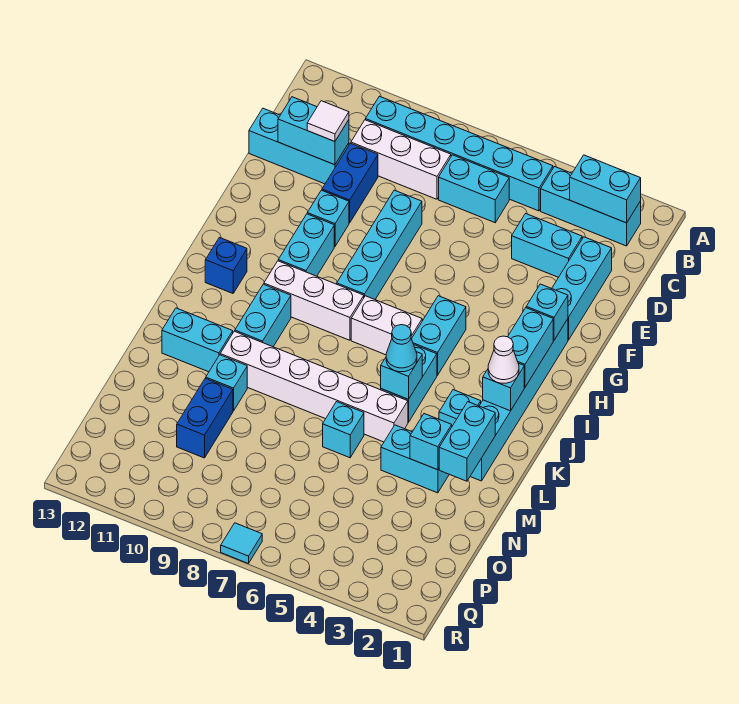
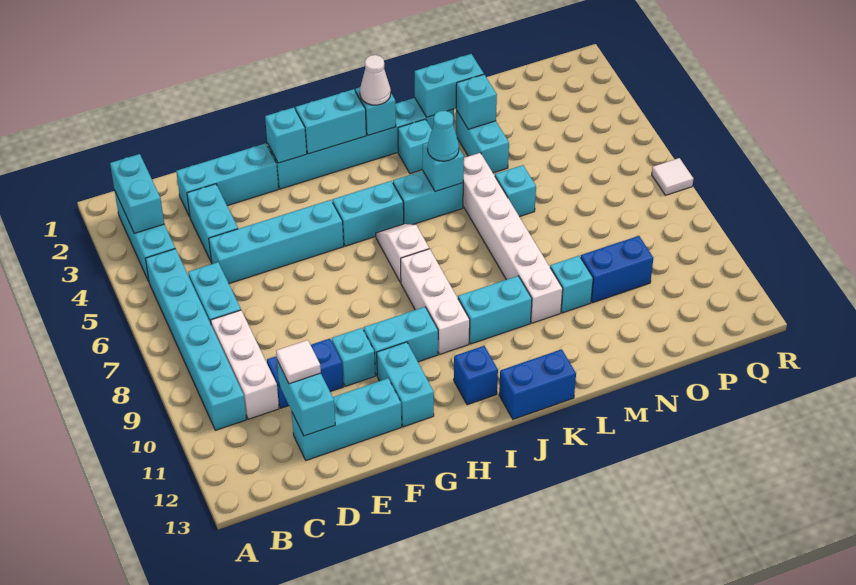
cyan 1x3 brick [249,108,349,184] -> cyan 1x3 brick turned to [292,378,402,460]
cyan 1x4 brick [337,190,422,299] -> cyan 1x4 brick moved to [209,200,344,284]
white 1x2 brick [351,296,422,355] -> white 1x2 slope [376,224,429,282]
none -> blue 1x2 brick [499,349,576,419]
cyan 1x2 brick [162,308,233,372] -> cyan 1x2 brick moved to [377,342,434,427]
cyan 1x1 tile [221,523,262,564] -> white 1x1 tile [652,158,693,195]

